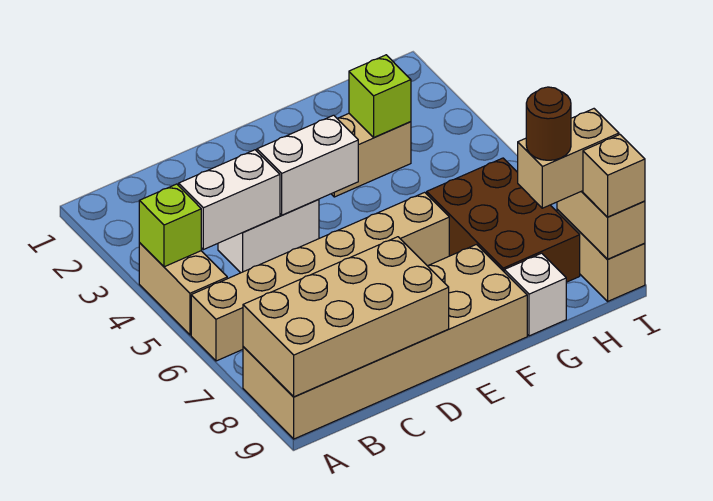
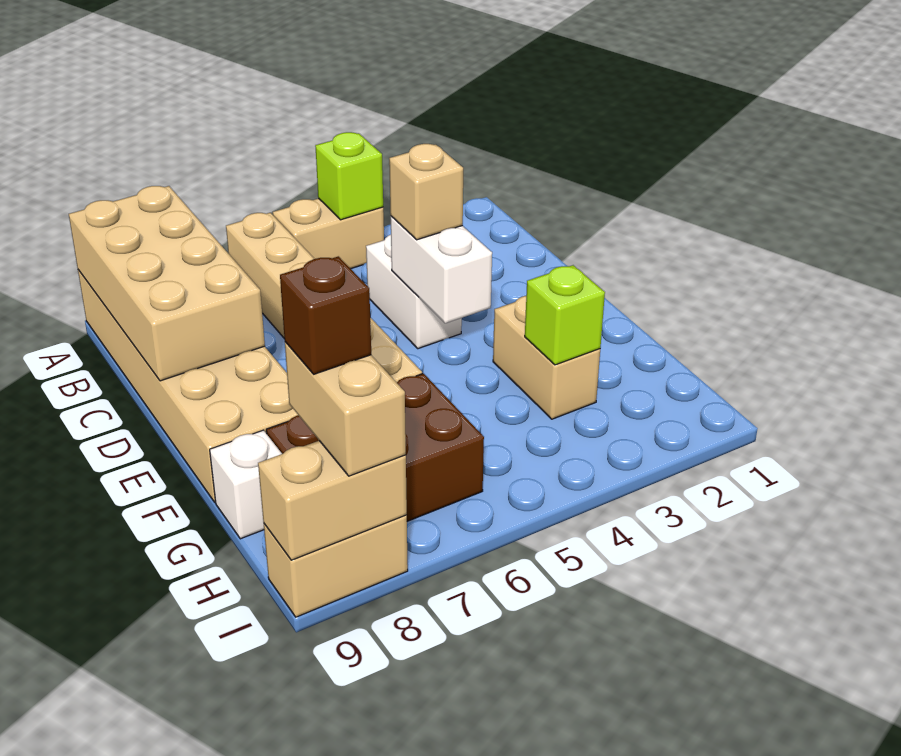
white 1x2 brick [179,150,280,250] -> none
brown 1x1 round brick [526,87,571,160] -> brown 1x1 brick [280,256,371,374]
tan 1x1 brick [583,135,645,217] -> tan 1x1 brick moved to [389,144,463,240]

